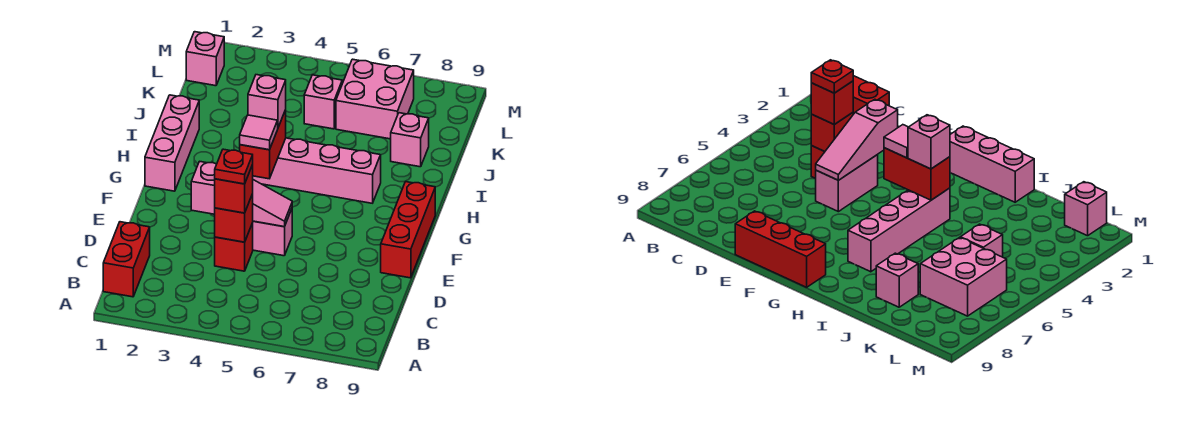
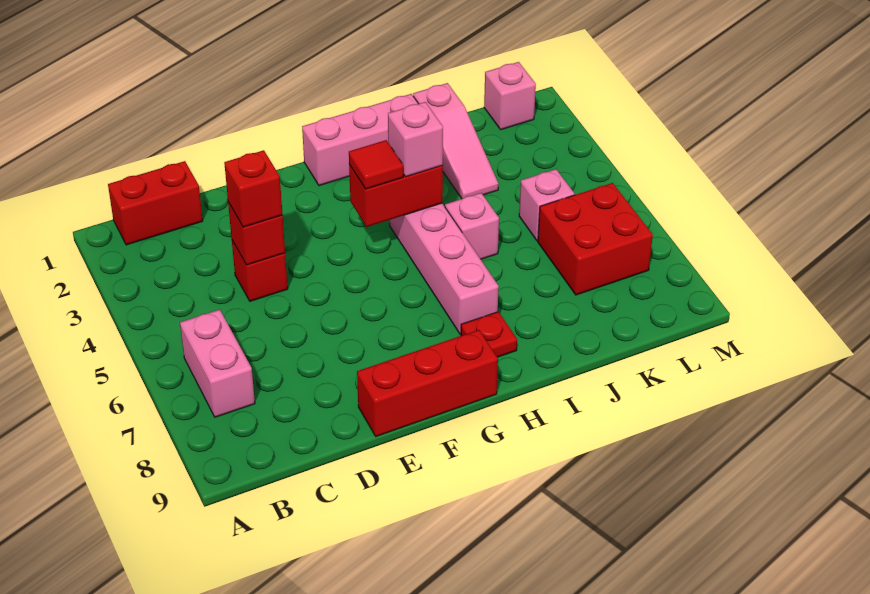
red 1x1 plate [215,149,253,184] -> red 1x1 plate moved to [461,312,517,357]
pink 1x3 slope [191,161,292,227] -> pink 1x3 slope moved to [413,83,499,199]
pink 1x2 brick [253,209,292,256] -> pink 1x2 brick moved to [180,309,255,417]
pink 1x1 tile [240,115,278,150] -> red 1x1 tile [349,140,403,189]
pink 1x1 brick [391,113,429,167] -> pink 1x1 brick moved to [445,193,499,259]
pink 2x2 brick [336,59,414,139] -> red 2x2 brick [538,183,653,295]

